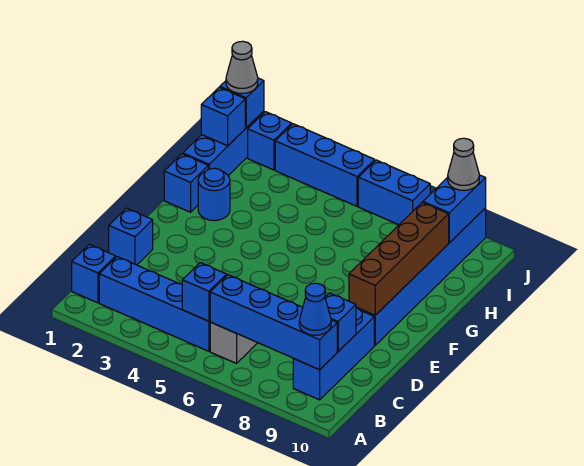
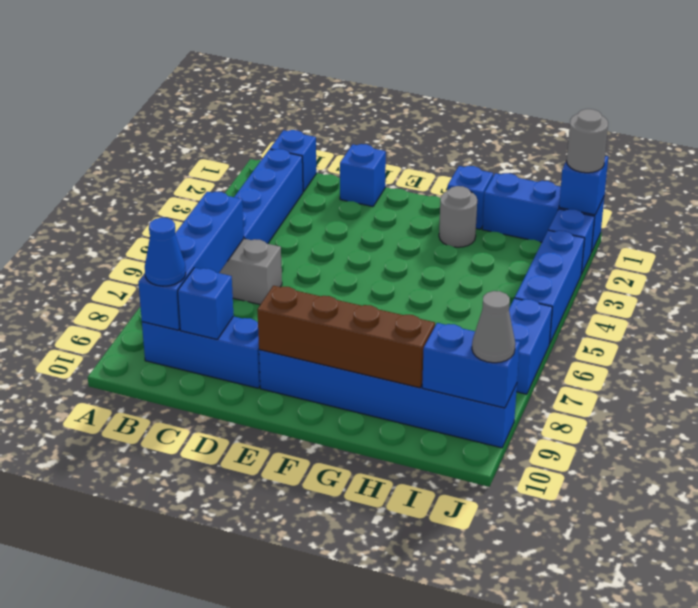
blue 1x1 brick [182,263,227,321] -> none
blue 1x1 round brick [198,168,230,221] -> grey 1x1 round brick [439,186,477,247]
blue 1x1 brick [201,87,245,146] -> none
grey 1x1 cone [226,41,258,94] -> grey 1x1 round brick [567,109,608,173]

